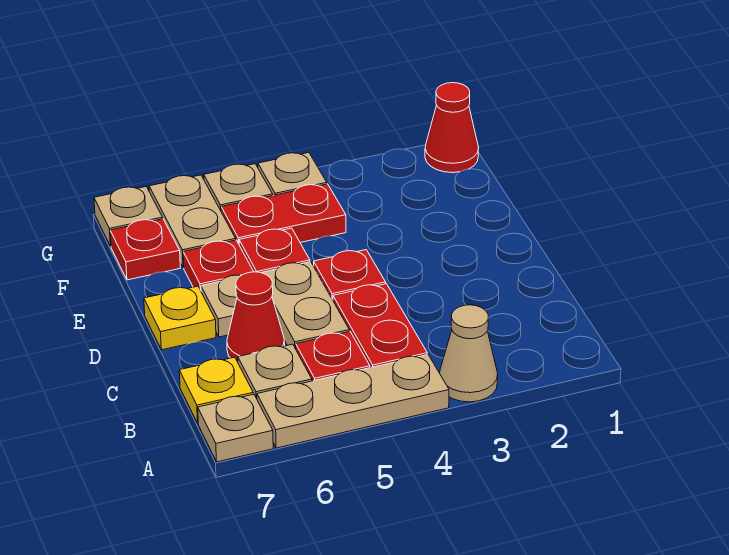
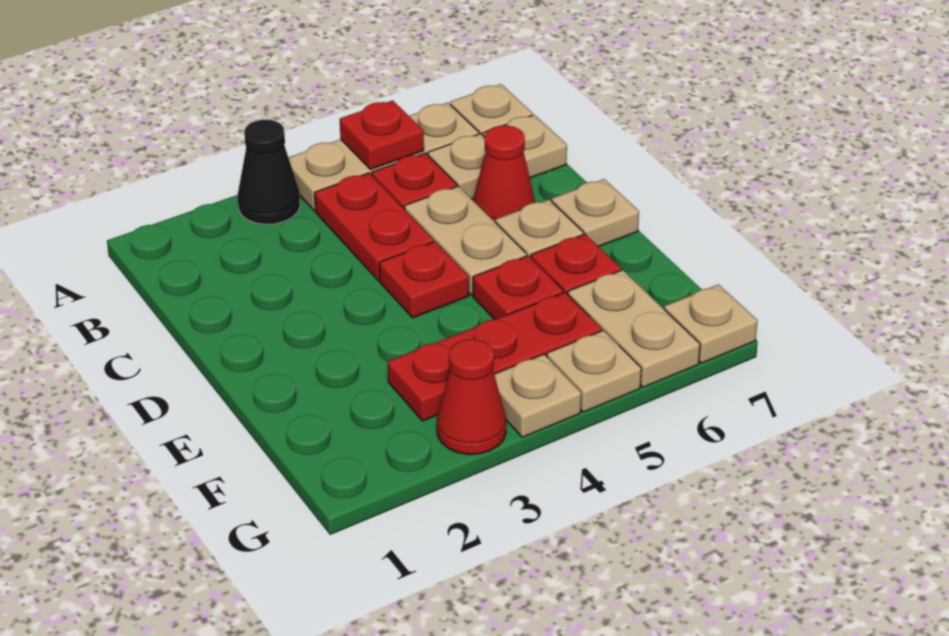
tan 1x1 cone [440,305,498,402] -> black 1x1 cone [238,120,300,224]
yellow 1x1 plate [179,357,253,423] -> tan 1x1 plate [483,115,567,178]
yellow 1x1 plate [144,286,216,350] -> tan 1x1 plate [552,179,639,247]
red 1x2 plate [221,184,346,244] -> red 1x3 plate [388,292,602,421]
red 1x1 plate [110,219,180,280] -> red 1x1 plate moved to [340,100,424,170]
red 1x1 cone [425,83,479,173] -> red 1x1 cone moved to [437,339,506,455]

